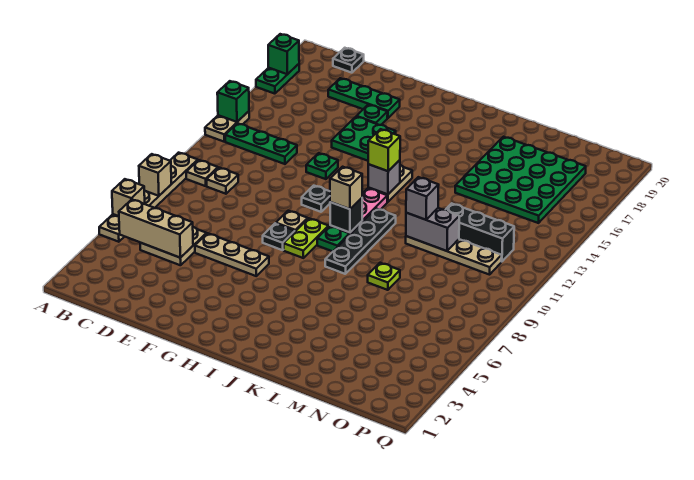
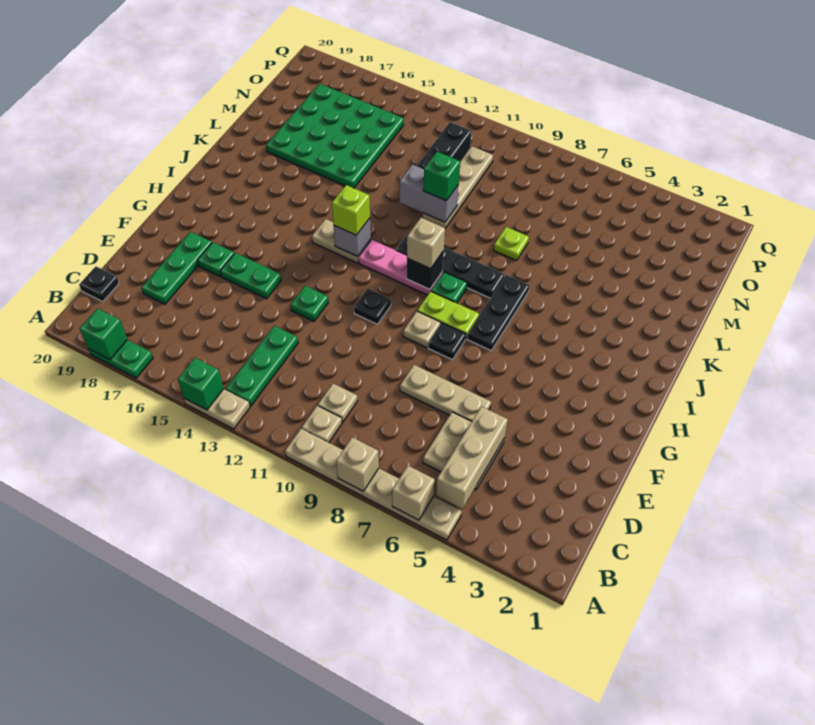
tan 1x3 plate [195,233,269,276] -> tan 1x3 plate turned to [400,365,491,421]
green 2x2 plate [332,117,396,161] -> green 1x2 plate [220,253,281,299]
none -> black 1x3 plate [467,275,530,351]
grey 1x2 brick [406,208,459,251] -> grey 1x2 brick turned to [399,164,459,222]
grey 1x1 brick [406,177,439,220] -> green 1x1 brick [423,152,460,201]

